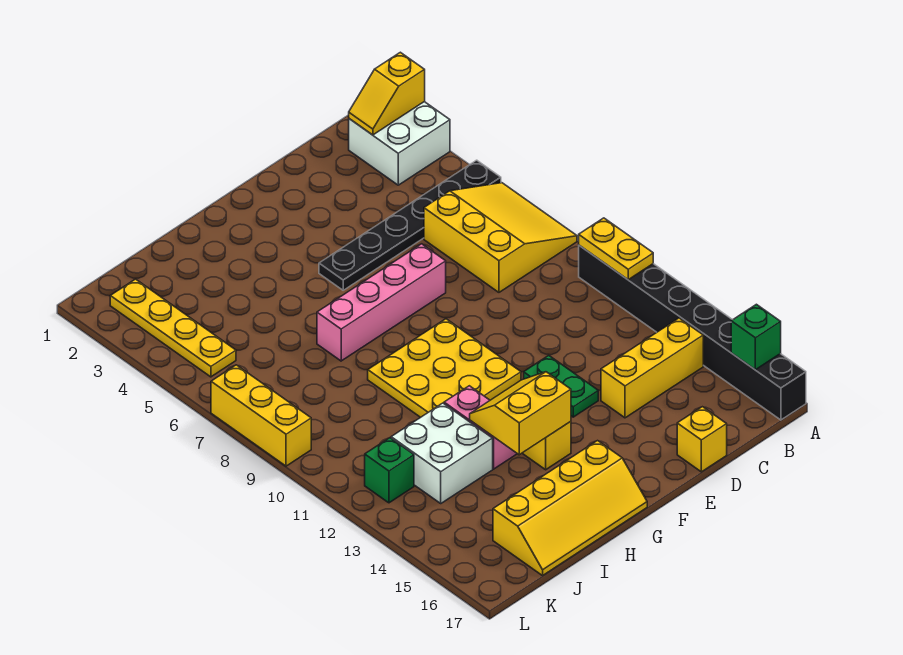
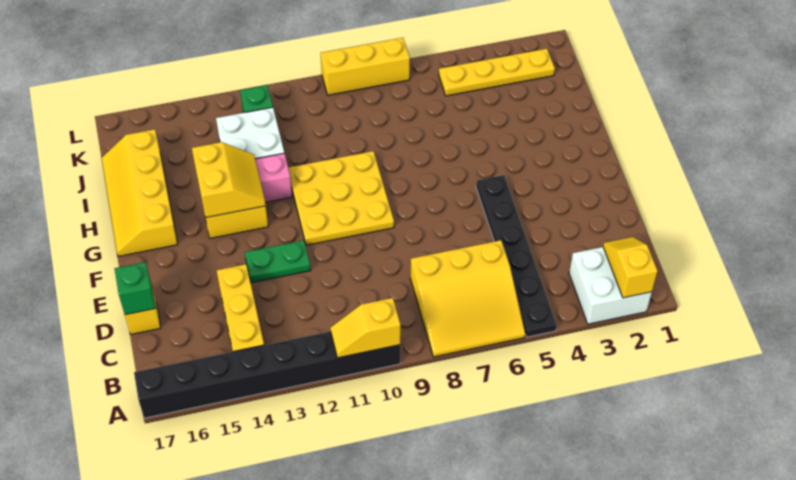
yellow 1x2 plate [579,218,653,280] -> yellow 1x2 slope [330,298,401,358]
green 1x1 brick [731,304,781,370] -> green 1x1 brick moved to [115,262,156,315]
pink 1x4 brick [317,244,446,361] -> none

